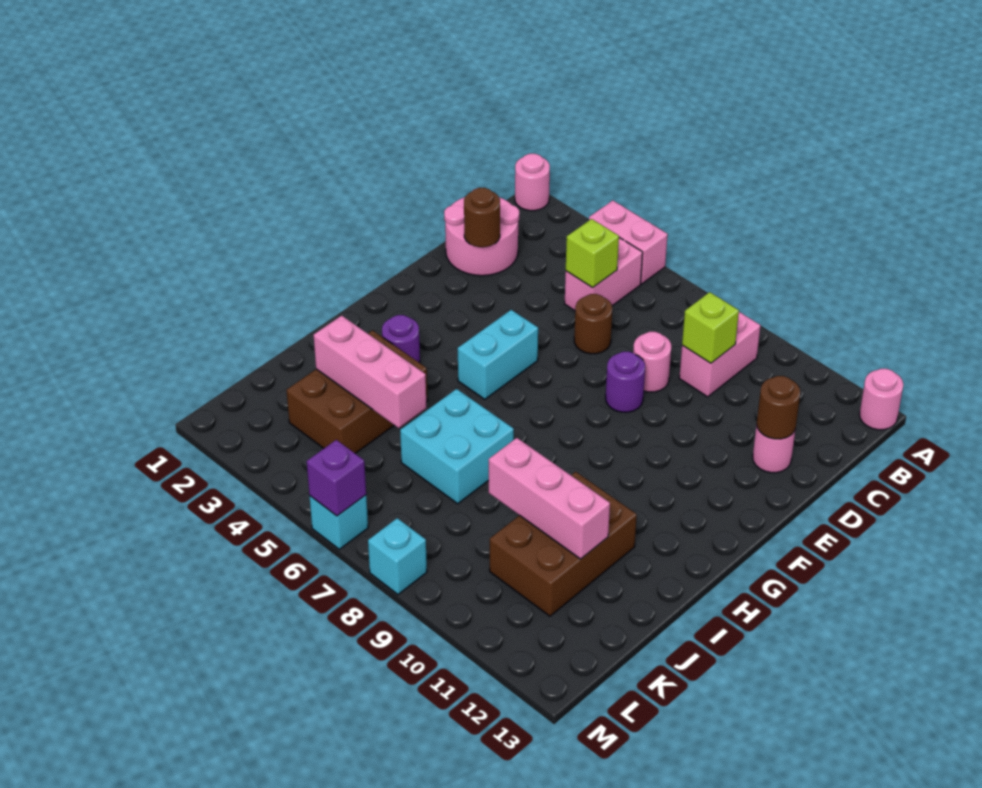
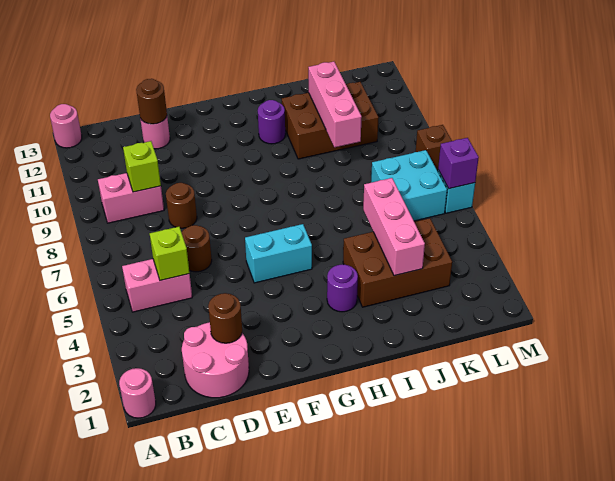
pink 1x2 brick [589,200,668,284] -> none
pink 1x1 round brick [633,332,671,392] -> brown 1x1 round brick [166,183,197,228]
purple 1x1 round brick [606,352,645,412] -> purple 1x1 round brick moved to [258,100,285,144]
cyan 2x2 brick [400,389,514,504] -> cyan 2x2 brick moved to [371,150,447,221]
cyan 1x1 brick [368,518,427,594] -> brown 1x1 brick [416,125,452,170]

